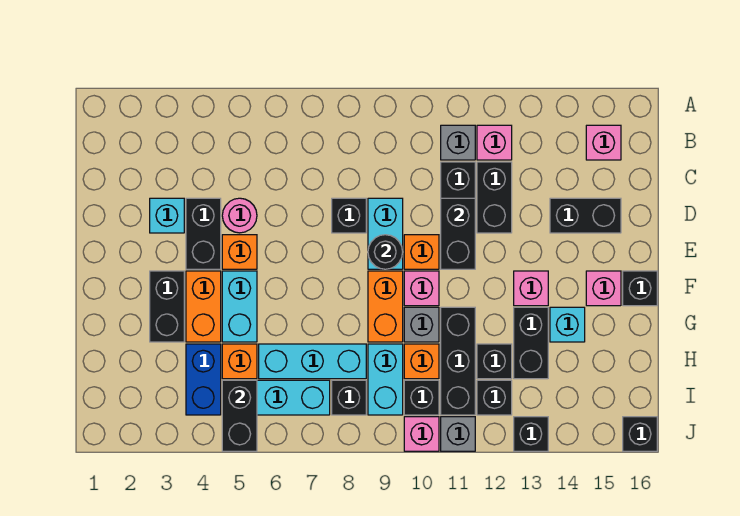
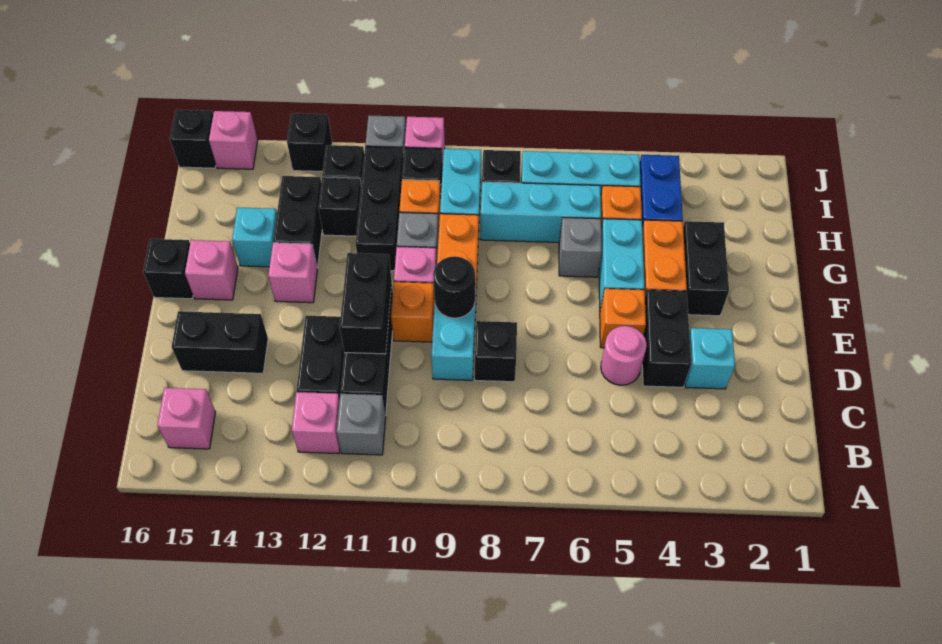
none -> grey 1x1 brick [559,217,602,277]
black 1x2 brick [222,380,257,451] -> none
none -> pink 1x1 brick [209,111,258,169]

